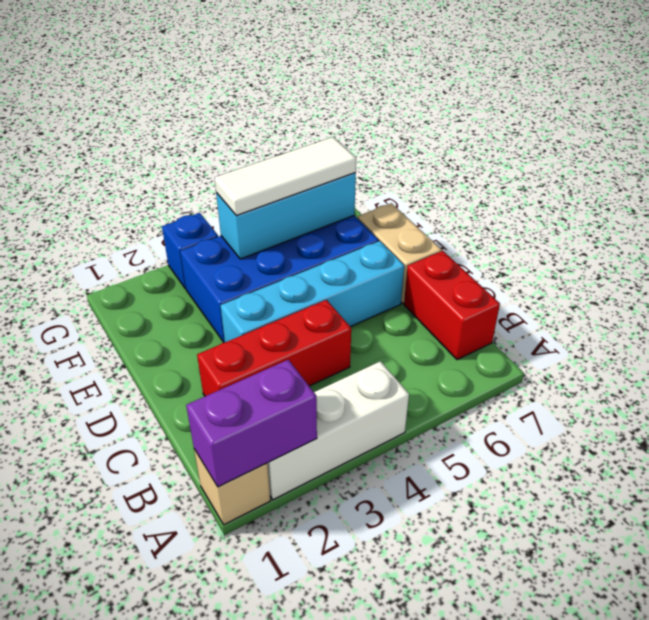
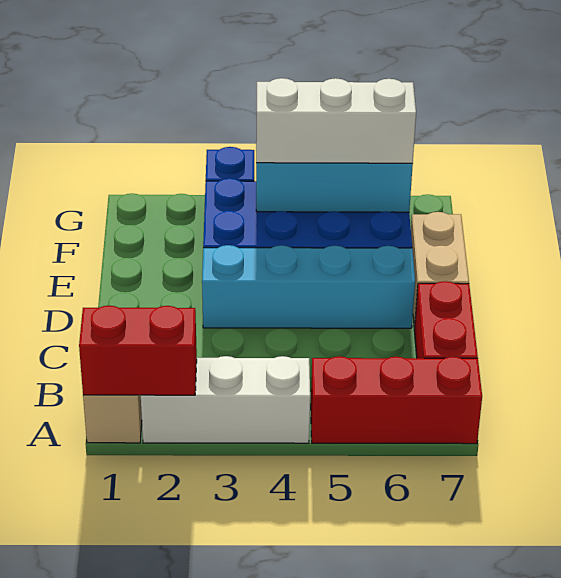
purple 1x2 brick [186,360,317,487] -> red 1x2 brick [79,306,197,395]
red 1x3 brick [197,300,351,396] -> red 1x3 brick moved to [311,356,482,444]
white 1x3 tile [215,137,356,216] -> white 1x3 brick [256,78,416,163]

